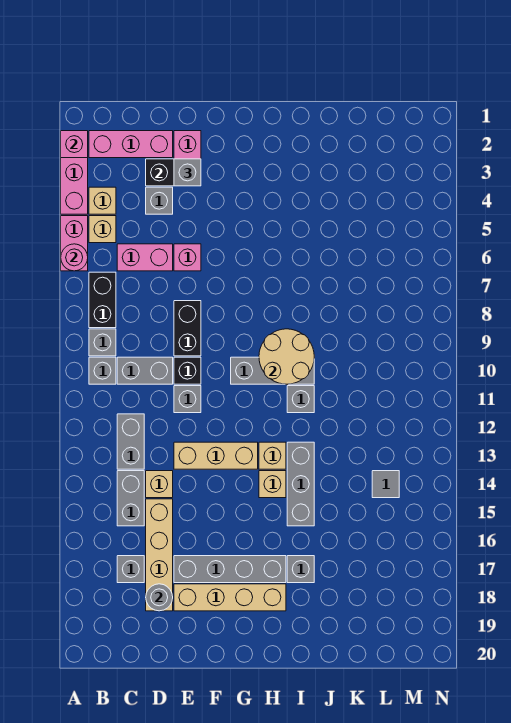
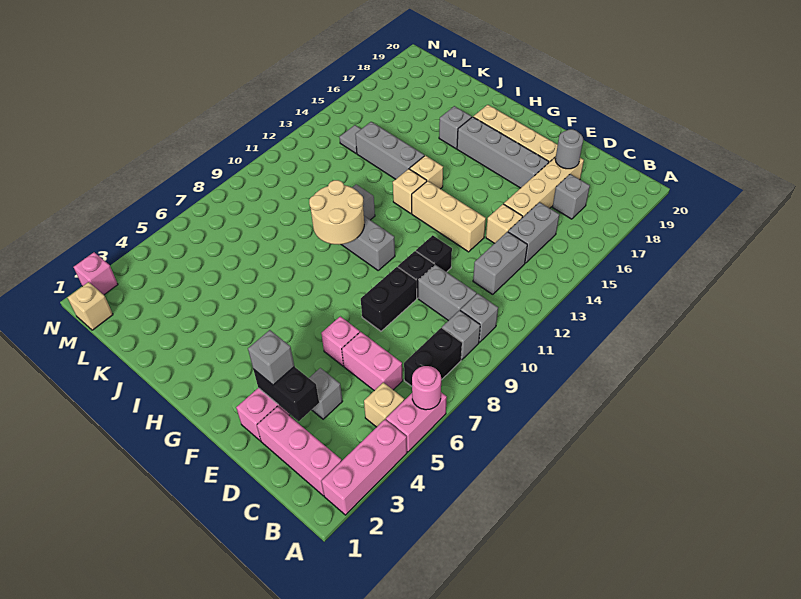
pink 1x1 brick [61,131,88,158] -> pink 1x1 brick moved to [74,252,118,295]
tan 1x1 brick [89,187,116,214] -> tan 1x1 brick moved to [67,282,113,330]
grey 1x1 brick [174,386,201,413] -> black 1x1 brick [416,235,452,272]
grey 1x3 brick [287,442,314,526] -> grey 1x3 brick turned to [355,122,424,179]

